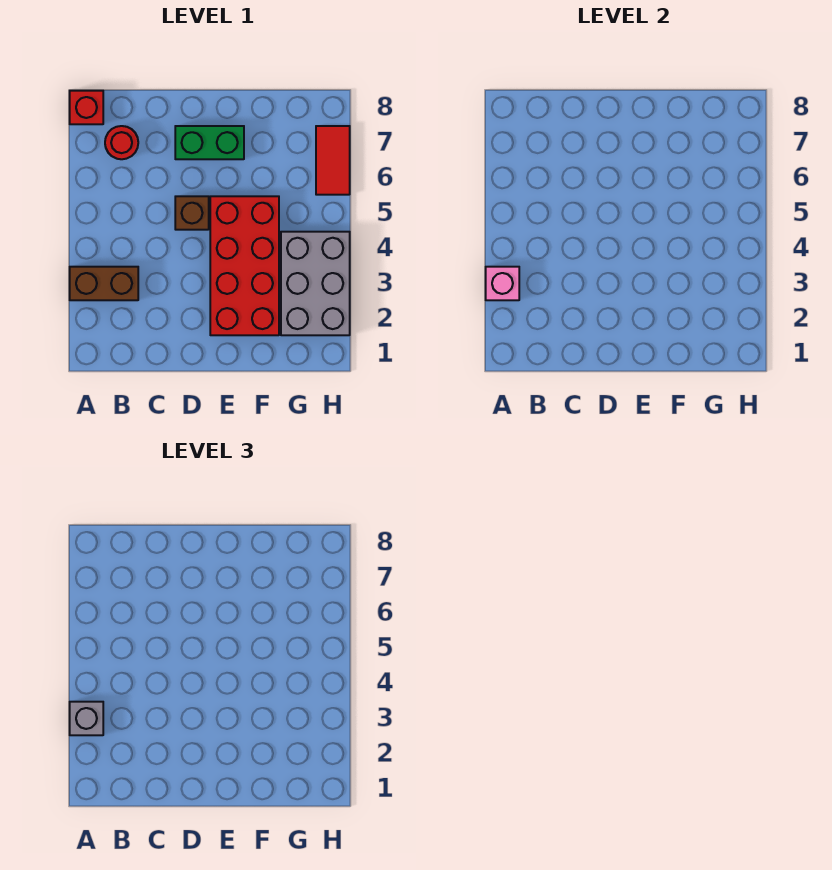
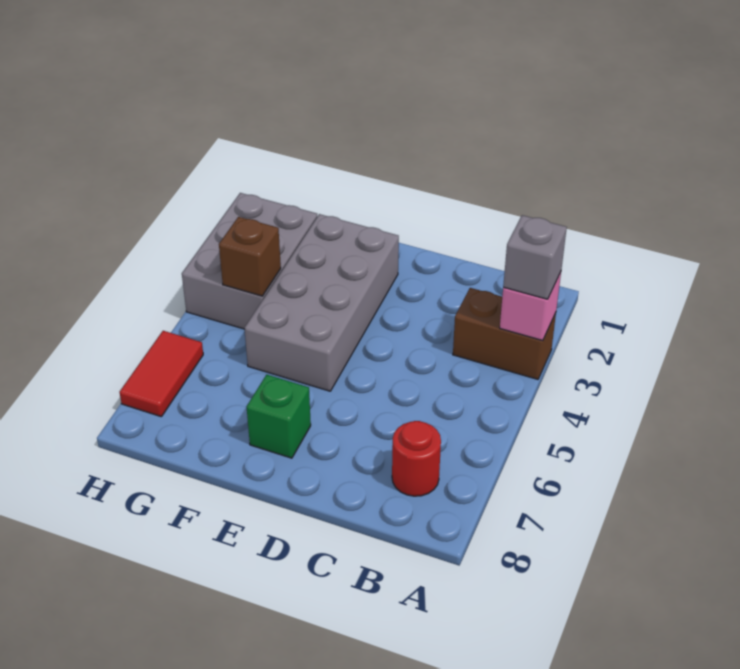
red 1x1 brick [70,91,103,124] -> none
brown 1x1 brick [175,196,209,230] -> brown 1x1 brick moved to [219,217,281,296]
green 1x2 brick [175,126,244,159] -> green 1x1 brick [247,374,311,458]
red 2x4 brick [210,196,279,335] -> grey 2x4 brick [245,214,399,391]

